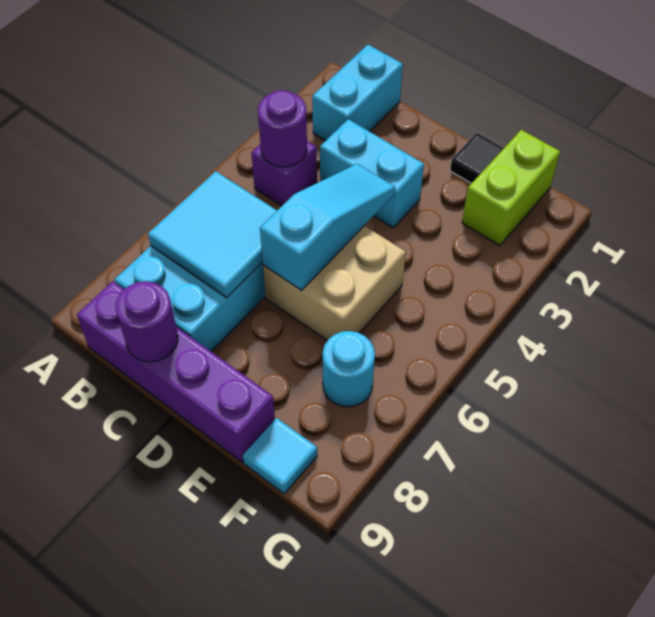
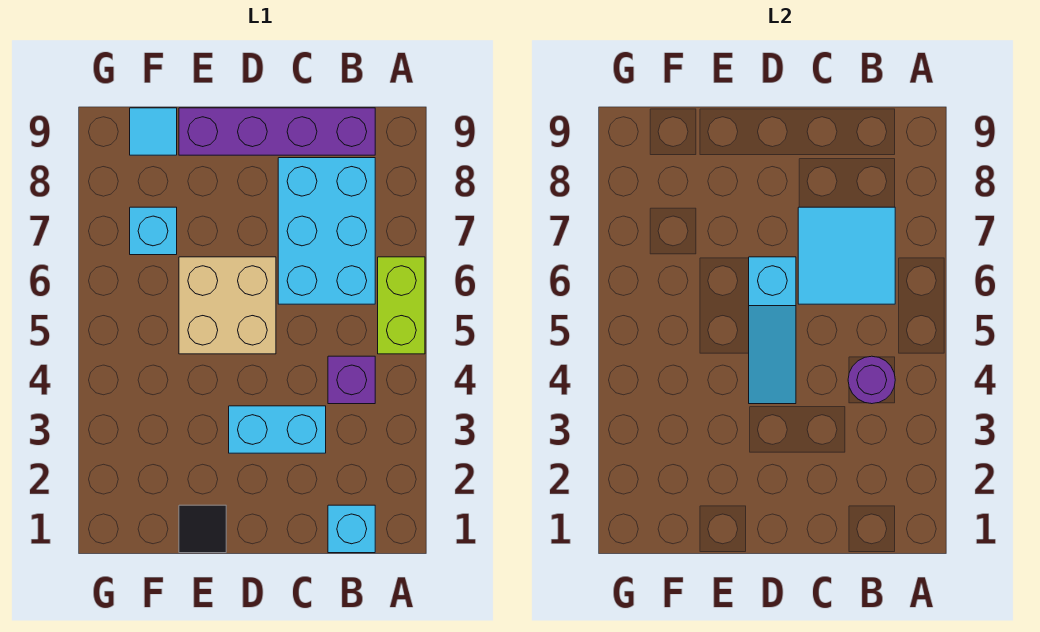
cyan 1x2 brick [312,45,403,141] -> cyan 1x1 brick [328,505,375,553]
purple 1x1 round brick [116,282,178,362] -> none
lime 1x2 brick [462,130,560,246] -> lime 1x2 brick moved to [378,257,425,354]
cyan 1x1 round brick [323,331,375,407] -> cyan 1x1 brick [130,207,177,255]

